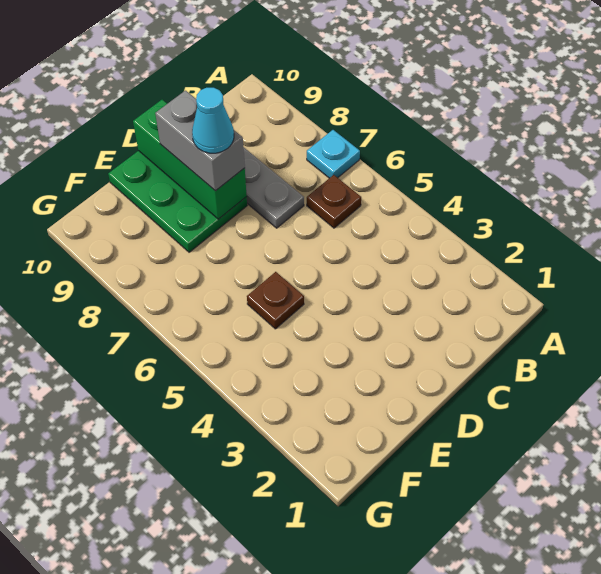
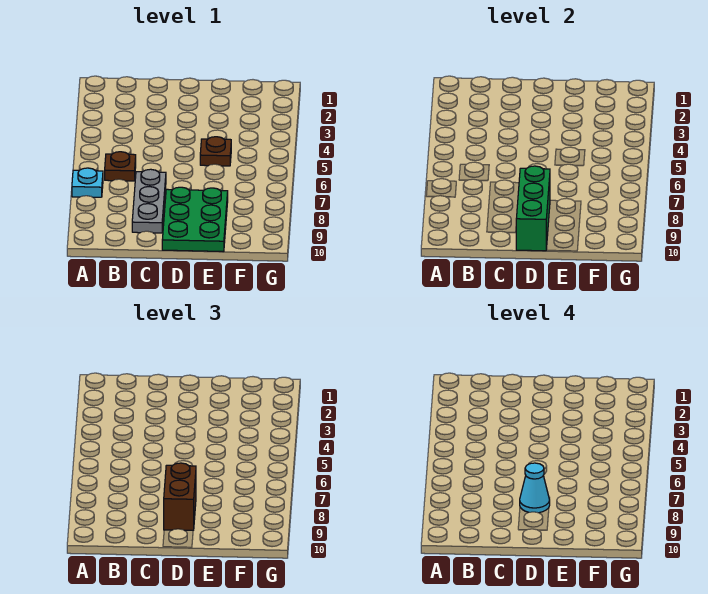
grey 1x2 brick [155,91,245,191] -> brown 1x2 brick [164,463,196,530]

